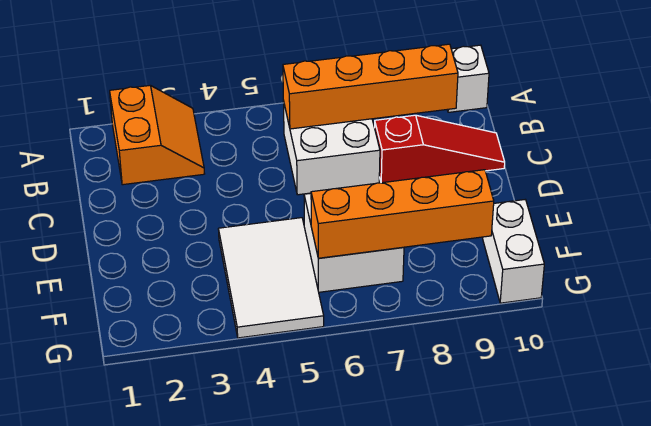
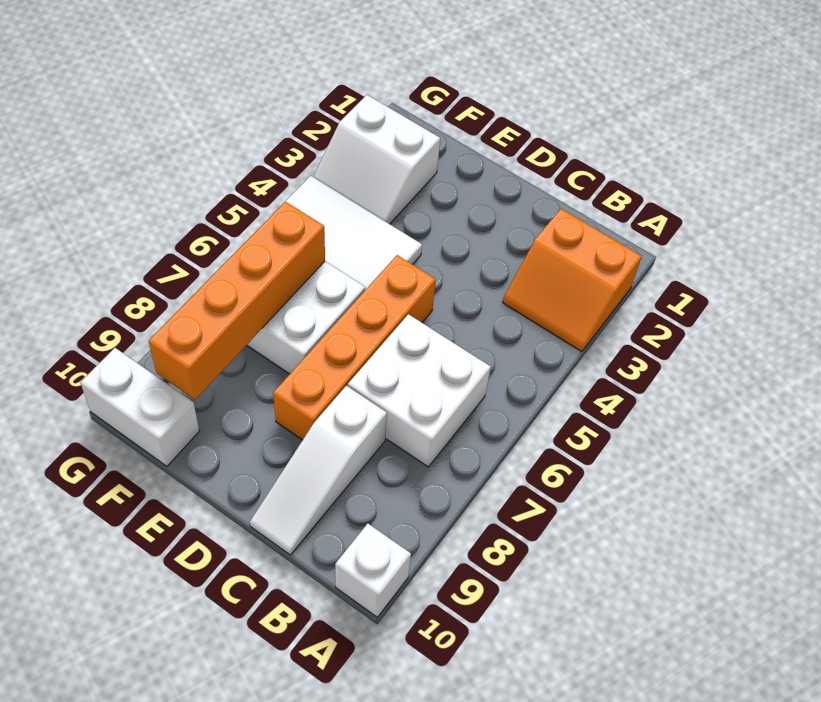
orange 1x4 brick [283,44,458,129] -> orange 1x4 brick moved to [273,255,436,440]
red 1x3 slope [375,115,505,183] -> white 1x3 slope [250,386,387,555]
none -> white 2x2 slope [313,95,440,224]

